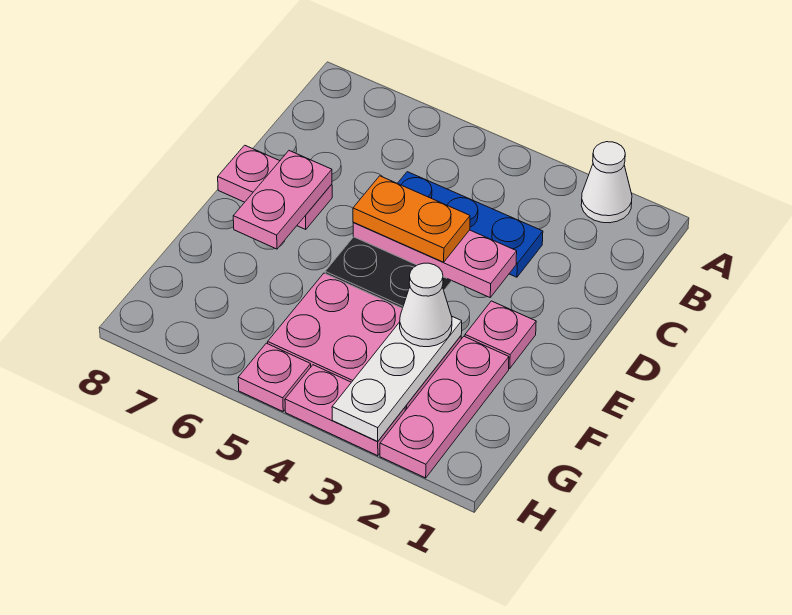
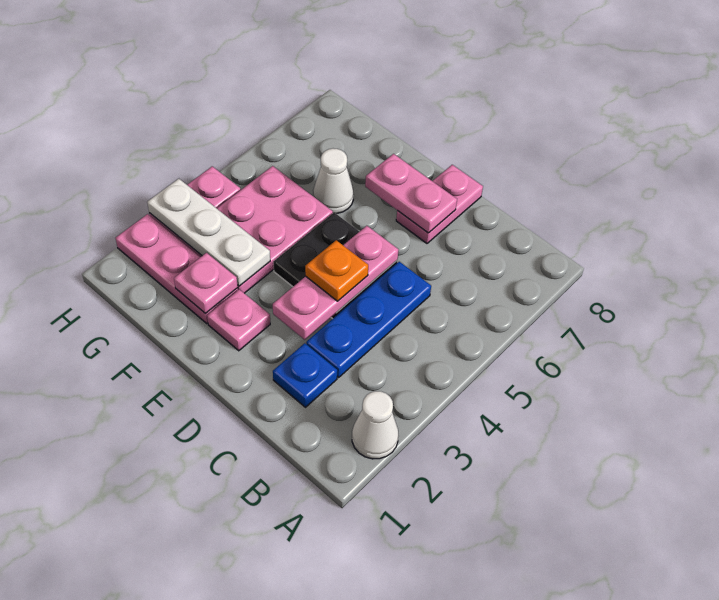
none -> blue 1x1 plate [273,343,337,407]
orange 1x2 plate [353,176,470,262] -> orange 1x1 plate [305,240,368,301]
white 1x1 cone [400,263,452,347] -> white 1x1 cone moved to [313,148,354,214]
pink 1x1 plate [238,343,311,411] -> pink 1x1 plate moved to [174,253,238,314]

